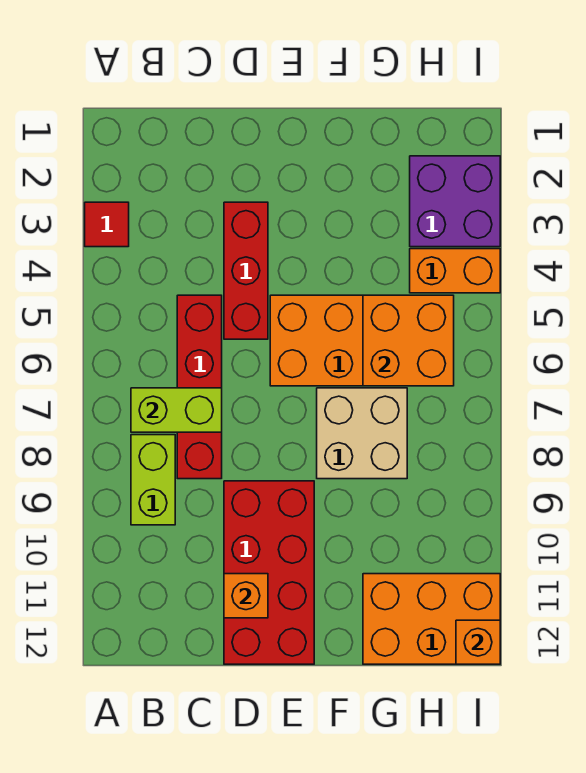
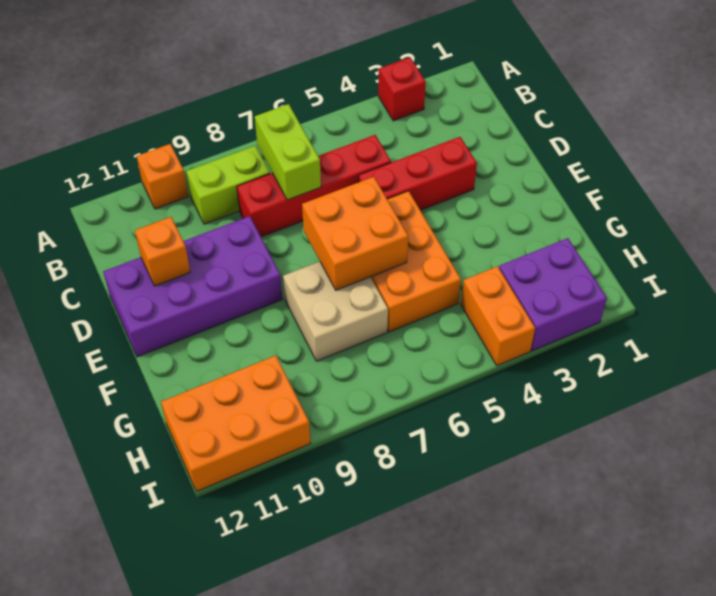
red 1x1 tile [85,202,129,247] -> red 1x1 brick [378,57,426,121]
red 2x4 brick [224,481,314,664] -> purple 2x4 brick [103,216,283,357]
orange 2x2 brick [363,295,454,386] -> orange 2x2 brick moved to [302,177,408,290]
orange 2x3 brick [363,574,500,664] -> orange 2x3 brick turned to [161,356,311,491]
orange 1x1 brick [456,620,500,664] -> orange 1x1 brick moved to [137,144,188,209]

